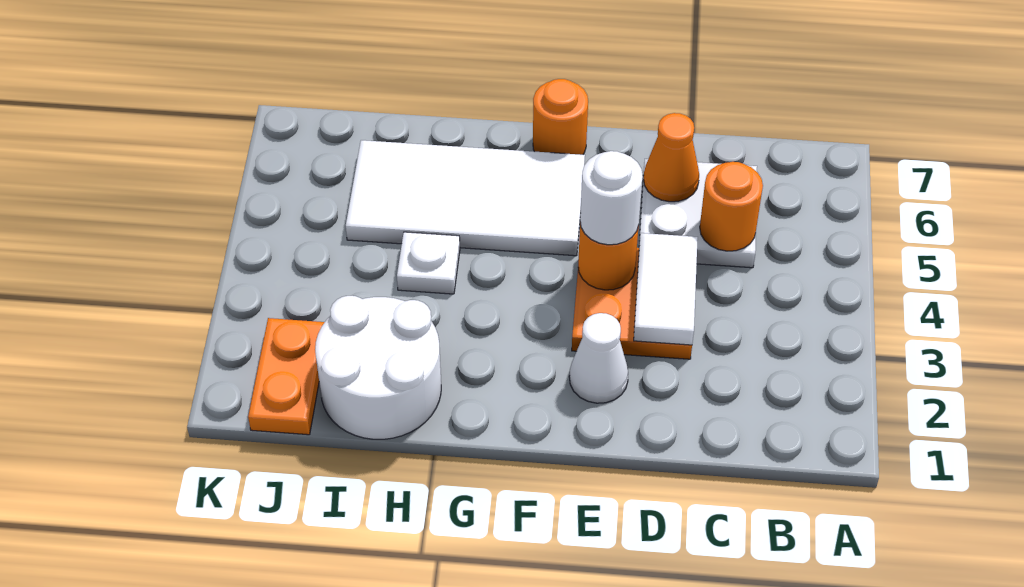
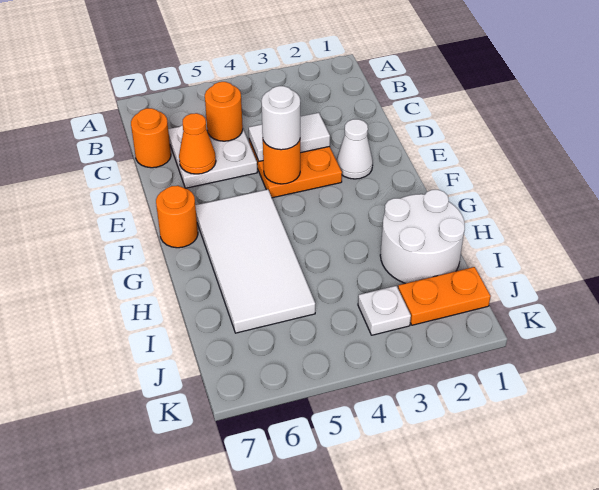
none -> orange 1x1 round brick [131,108,171,168]
white 1x1 plate [397,232,460,294] -> white 1x1 plate moved to [358,286,411,335]

